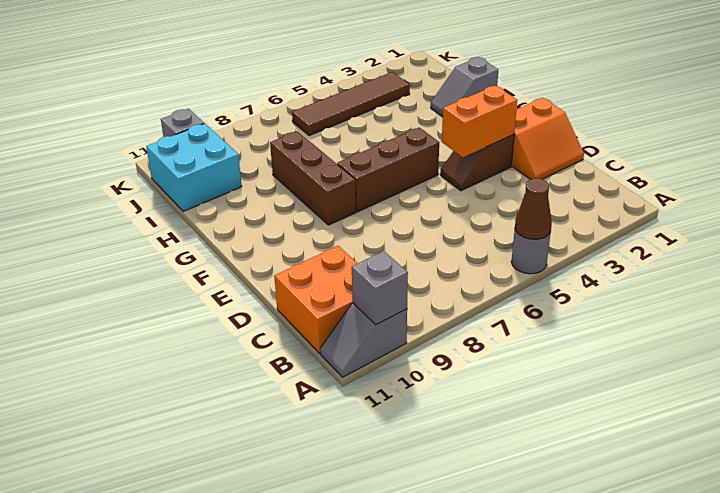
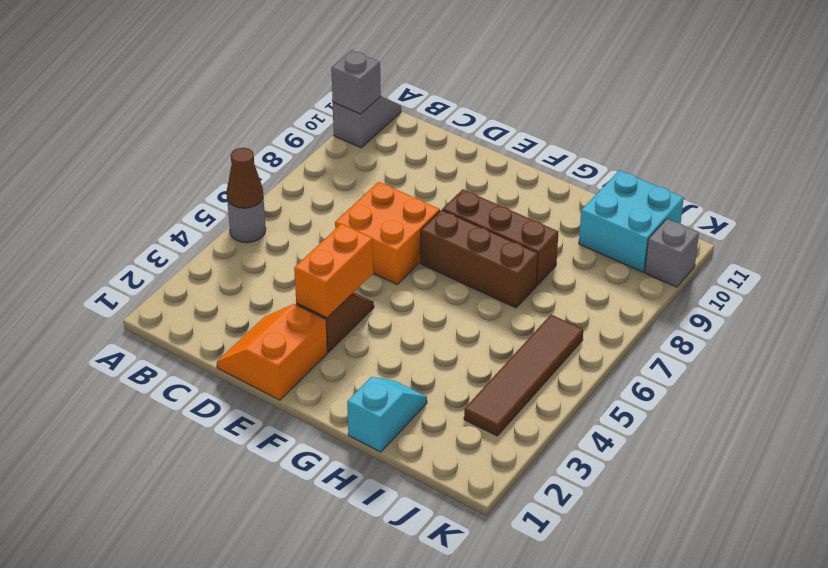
orange 2x2 brick [274,246,358,353] -> orange 2x2 brick moved to [335,182,440,284]
brown 1x3 brick [337,128,439,212] -> brown 1x3 brick turned to [421,210,538,308]
grey 1x2 slope [431,57,498,117] -> cyan 1x2 slope [347,377,427,452]

